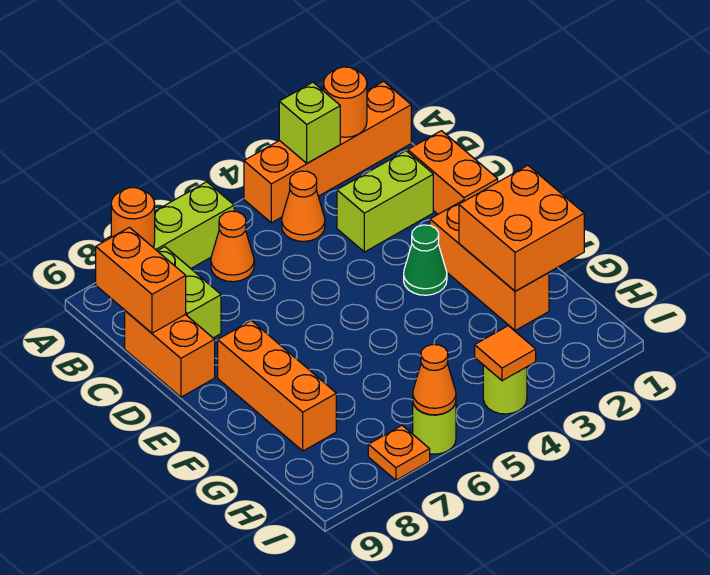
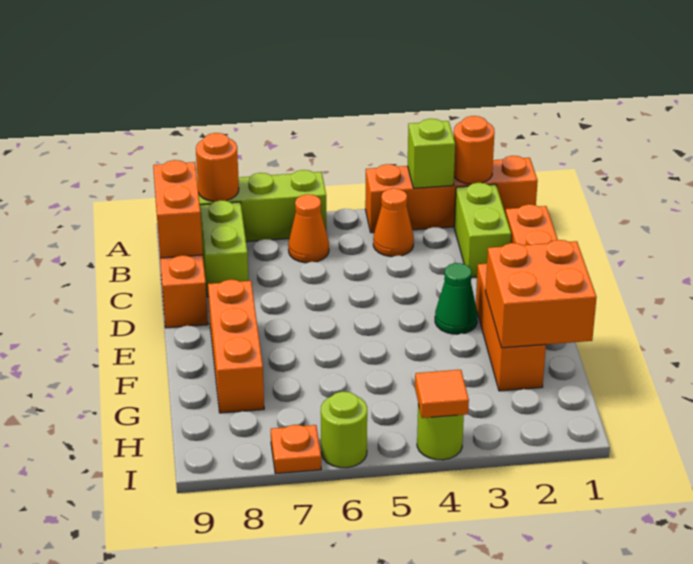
lime 1x2 brick [337,151,433,252] -> lime 1x2 brick turned to [454,183,511,278]
orange 1x1 cone [413,345,456,415] -> none

